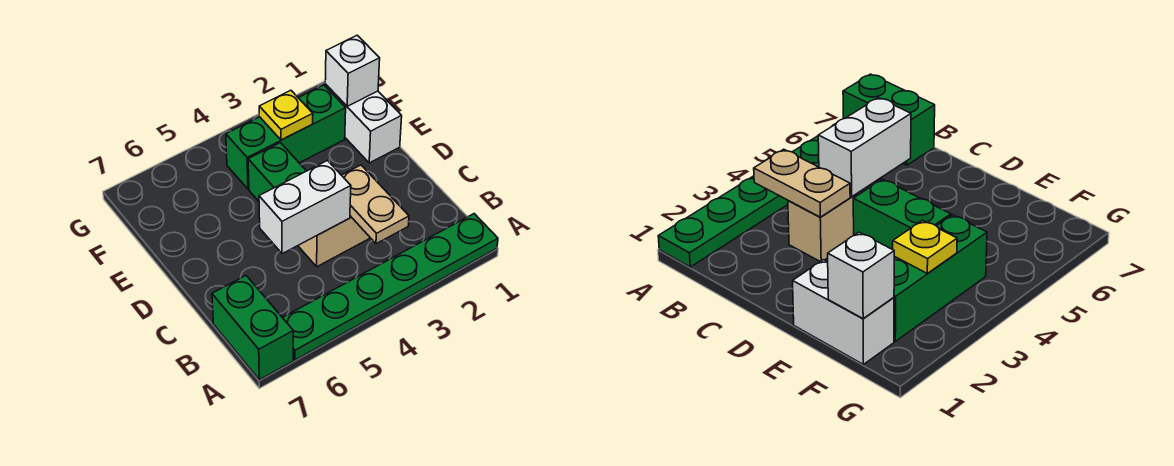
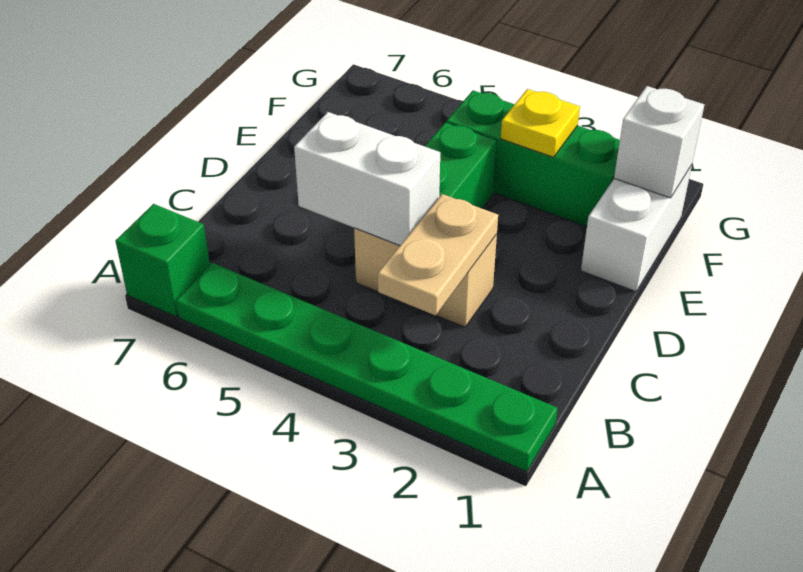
green 1x2 brick [212,276,293,380] -> green 1x1 brick [115,204,210,317]

